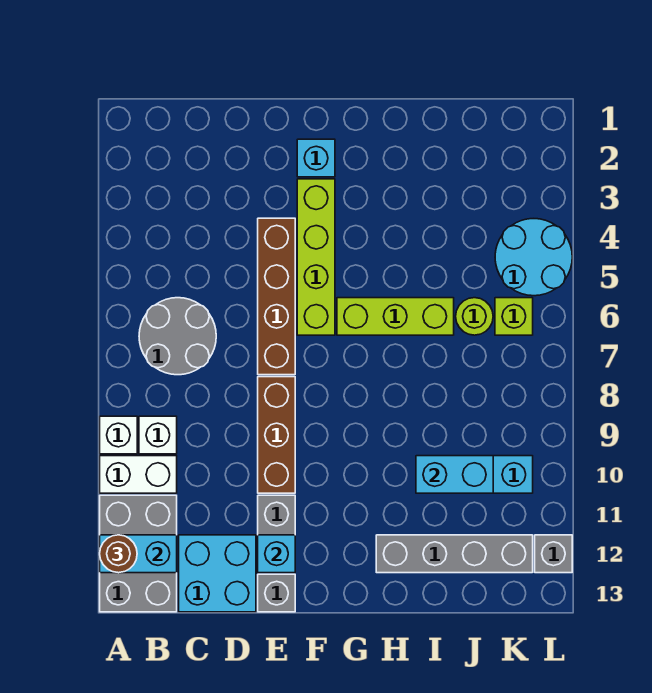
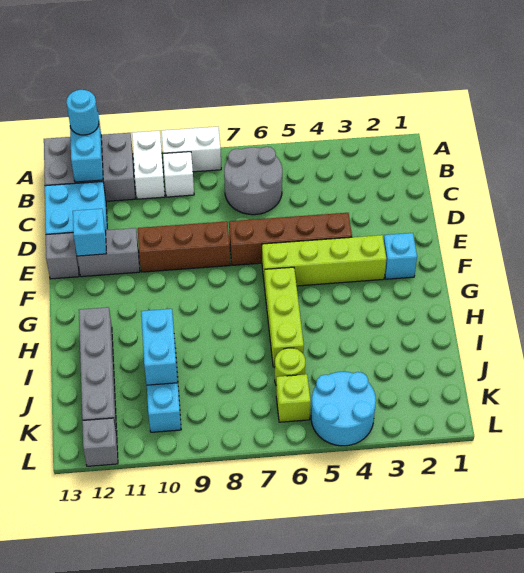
white 1x1 brick [100,416,137,454] -> white 1x2 brick [161,127,221,172]
brown 1x1 round brick [100,535,137,573] -> cyan 1x1 round brick [66,90,99,135]

